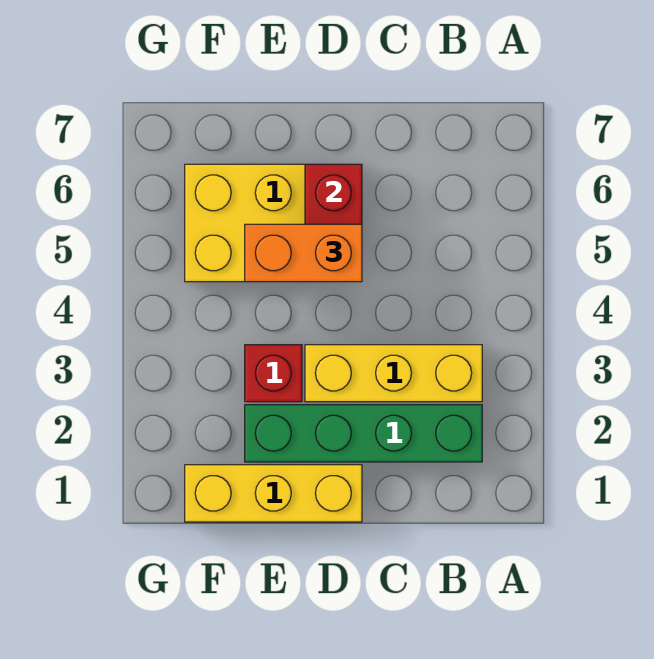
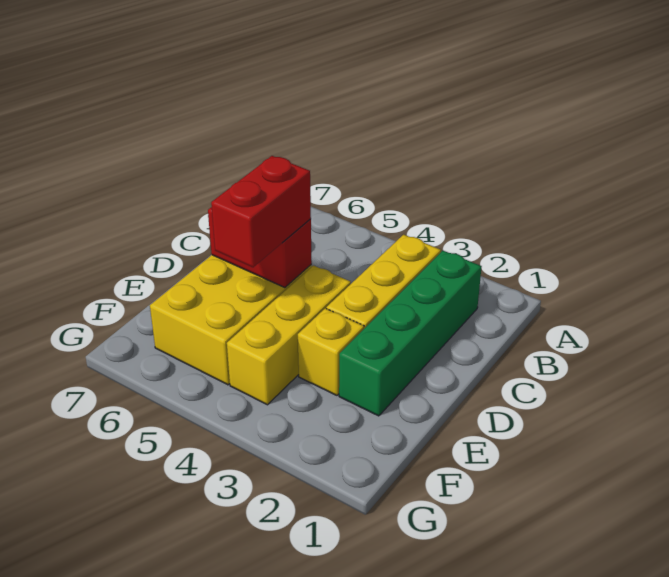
yellow 1x3 brick [185,465,362,522] -> yellow 1x3 brick moved to [227,265,351,405]
orange 1x2 brick [245,224,362,282] -> red 1x2 brick [211,156,311,267]
red 1x1 brick [245,345,302,402] -> yellow 1x1 brick [298,308,364,395]

